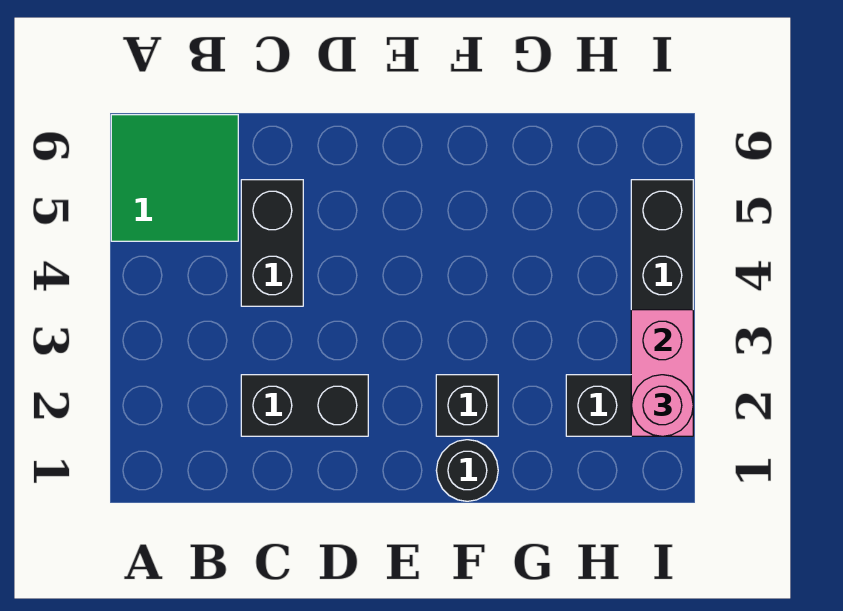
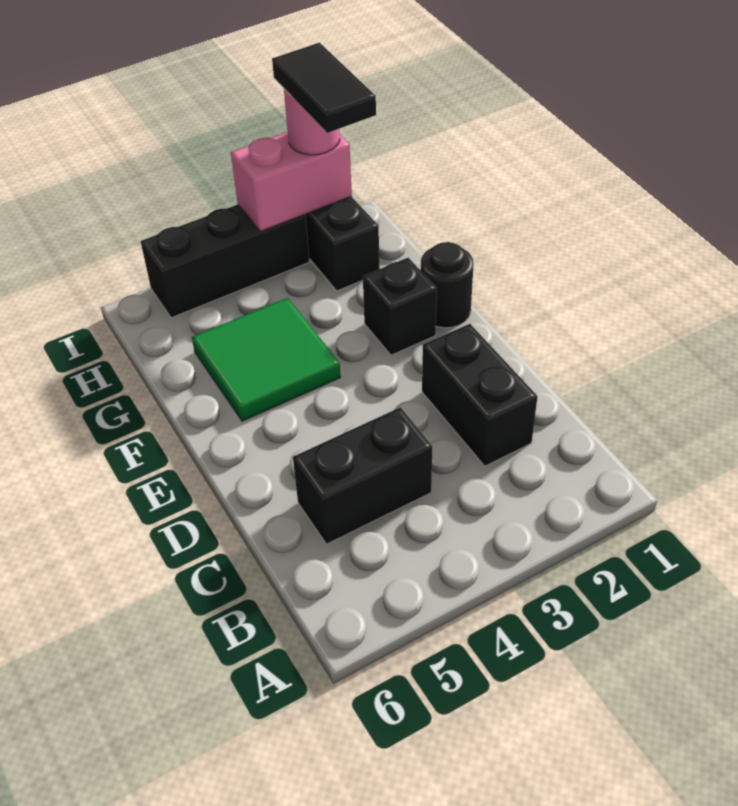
green 2x2 tile [111,115,238,241] -> green 2x2 tile moved to [192,298,341,421]
none -> black 1x2 tile [272,43,376,133]

